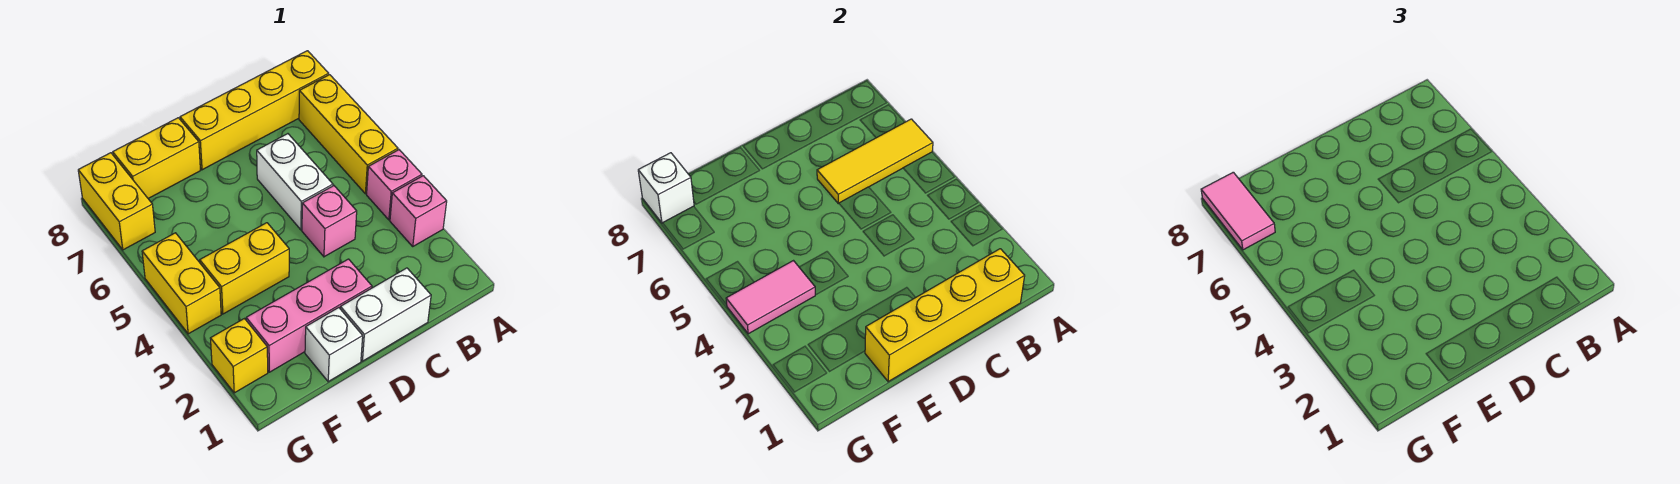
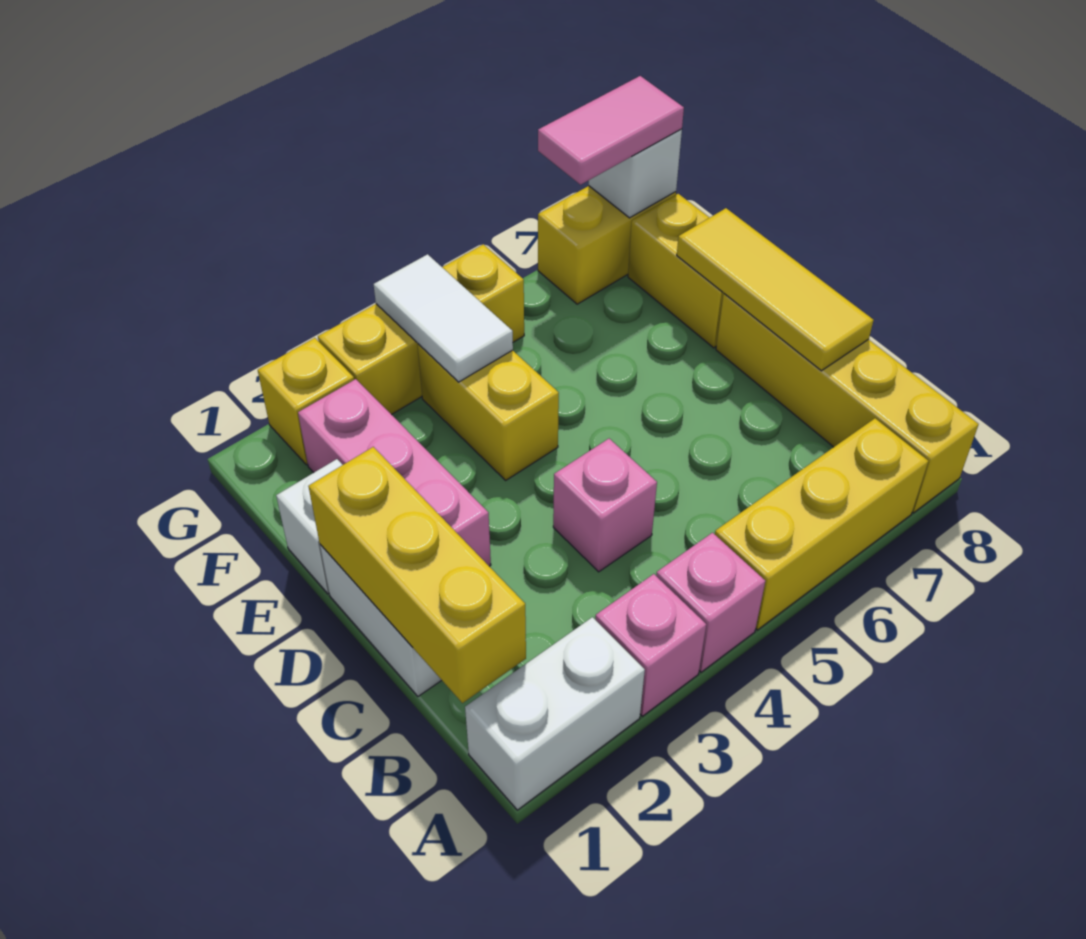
yellow 1x3 tile [817,119,933,203] -> yellow 1x3 tile moved to [677,208,874,371]
yellow 1x4 brick [865,249,1025,382] -> yellow 1x3 brick [308,447,526,703]
white 1x2 brick [257,134,333,230] -> white 1x2 brick moved to [465,617,645,810]
pink 1x2 tile [726,261,815,334] -> white 1x2 tile [374,254,513,382]
yellow 1x2 brick [142,233,221,334] -> yellow 1x3 brick [318,244,524,415]

